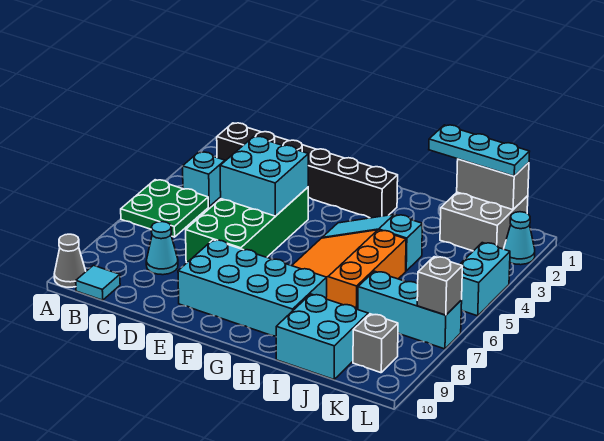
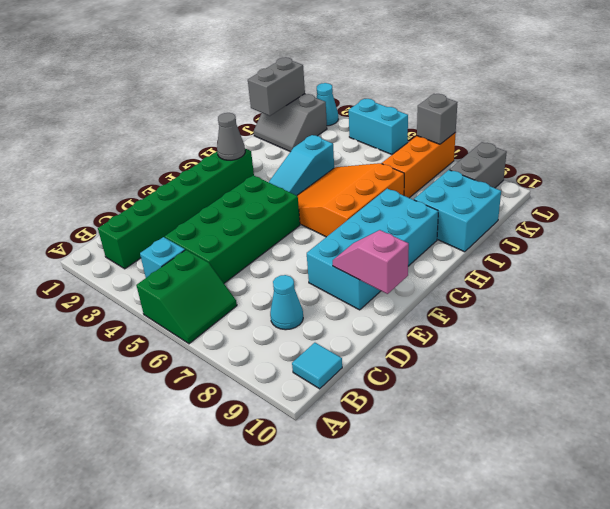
green 2x2 plate [121,180,208,237] -> green 2x2 slope [136,250,237,344]
grey 1x1 cone [54,234,86,287] -> grey 1x1 cone moved to [217,113,245,160]
black 1x6 brick [217,123,398,218] -> green 1x6 brick [98,149,254,269]
green 2x4 brick [186,187,308,262] -> green 2x4 brick turned to [165,175,300,283]
cyan 2x2 brick [220,137,308,216] -> none
none -> pink 1x2 slope [333,230,409,294]
orange 3x3 slope [292,230,406,310] -> orange 3x3 slope turned to [297,163,404,237]
cyan 1x3 plate [429,125,530,176] -> none
grey 2x2 brick [440,192,528,251] -> grey 2x2 slope [254,94,327,152]
cyan 1x3 brick [358,271,462,349] -> orange 1x3 brick [382,132,456,198]
grey 1x1 brick [353,314,398,373] -> grey 1x2 brick [450,142,507,188]

